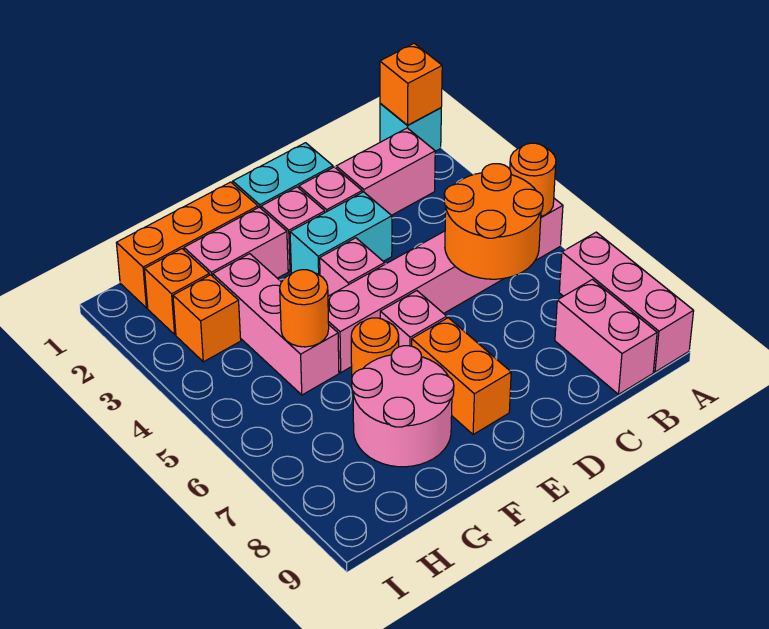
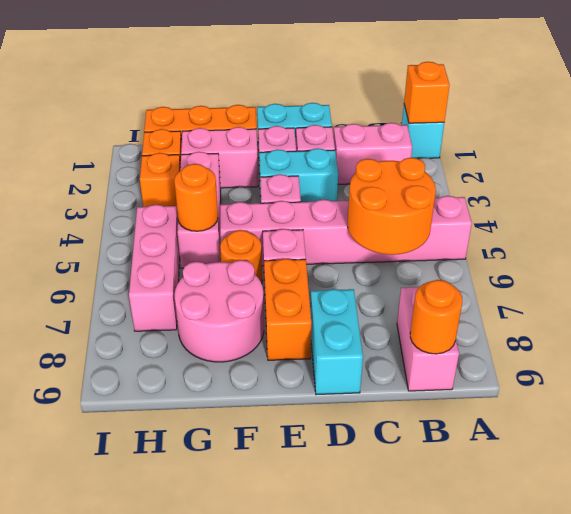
orange 1x1 round brick [510,143,556,216] -> orange 1x1 round brick moved to [410,280,462,354]
pink 1x3 brick [559,232,694,372] -> pink 1x3 brick moved to [129,205,180,331]
none -> cyan 1x2 brick [310,289,363,395]

